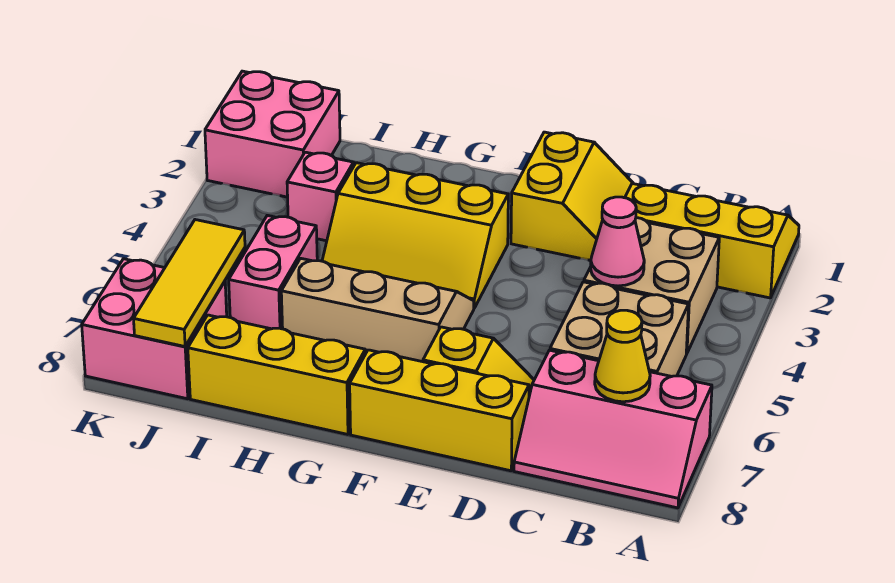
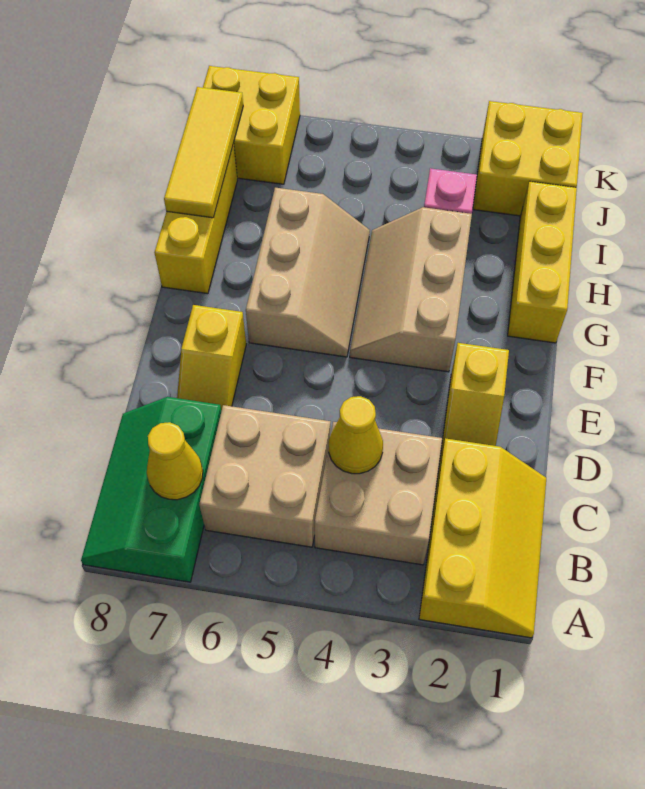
pink 2x3 slope [514,350,712,508] -> green 2x3 slope [81,397,221,582]
pink 1x1 cone [591,197,644,286] -> yellow 1x1 cone [329,396,383,474]
yellow 2x2 slope [511,132,633,261] -> yellow 1x2 slope [440,343,509,459]
yellow 1x3 brick [350,350,529,471] -> yellow 1x3 brick moved to [508,181,577,343]
yellow 2x3 slope [322,163,508,308] -> tan 2x3 slope [350,207,472,372]
pink 1x2 brick [229,215,317,329] -> none
pink 2x2 brick [205,71,340,197] -> yellow 2x2 brick [473,101,583,216]
yellow 1x3 tile [134,220,245,346] -> yellow 1x3 tile turned to [164,87,243,218]
pink 2x2 brick [82,259,227,399] -> yellow 2x2 brick [203,66,300,184]

